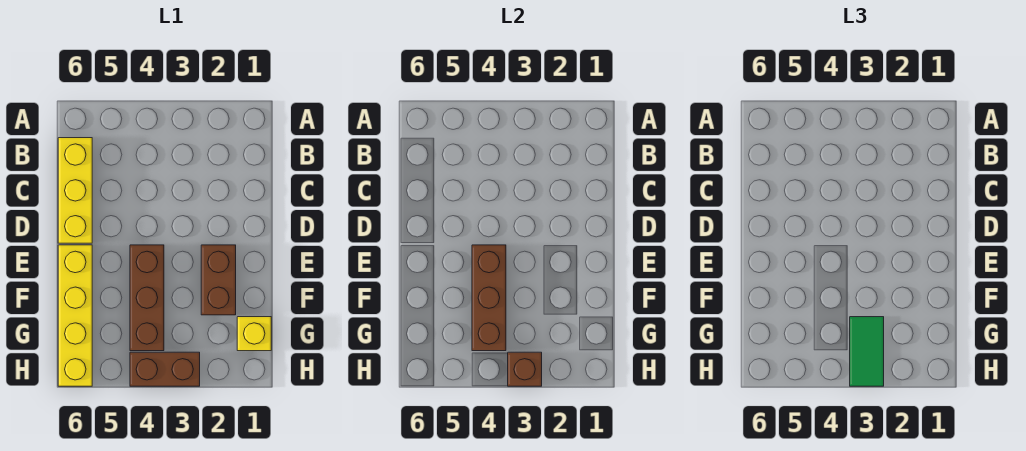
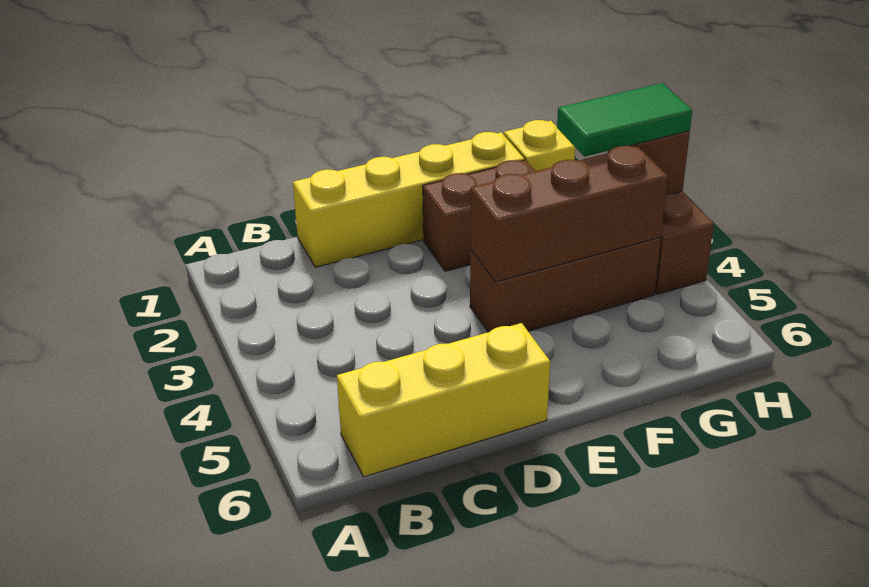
yellow 1x4 brick [58,245,92,386] -> yellow 1x4 brick moved to [293,132,524,267]

